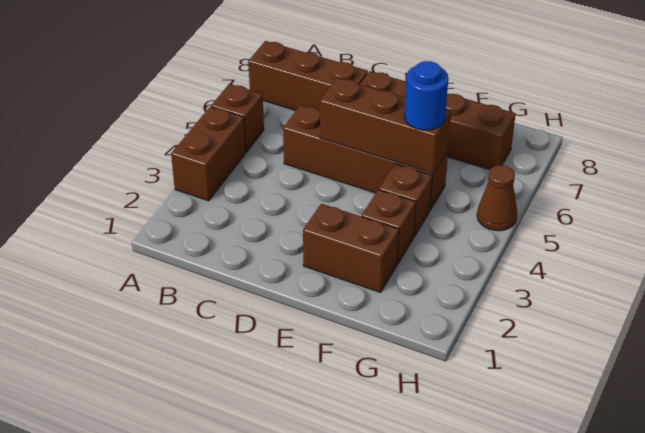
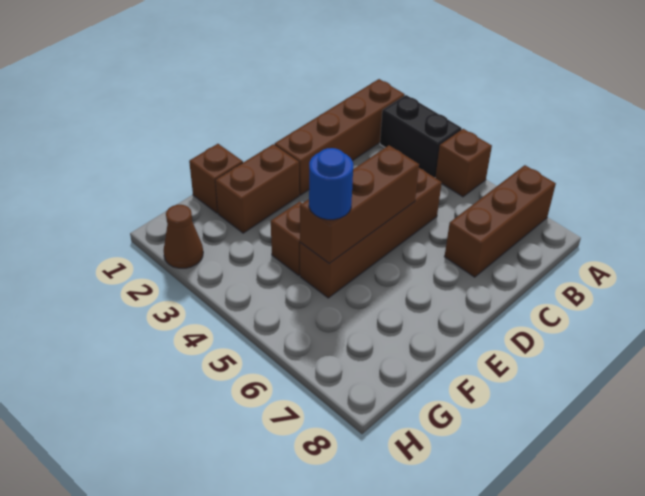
brown 1x2 brick [171,106,246,201] -> black 1x2 brick [380,95,462,178]
brown 1x4 brick [360,71,516,170] -> brown 1x4 brick moved to [275,79,405,195]
brown 1x1 brick [361,190,416,264] -> brown 1x1 brick moved to [189,144,243,213]
brown 1x1 cone [477,165,517,231] -> brown 1x1 cone moved to [163,205,203,268]

